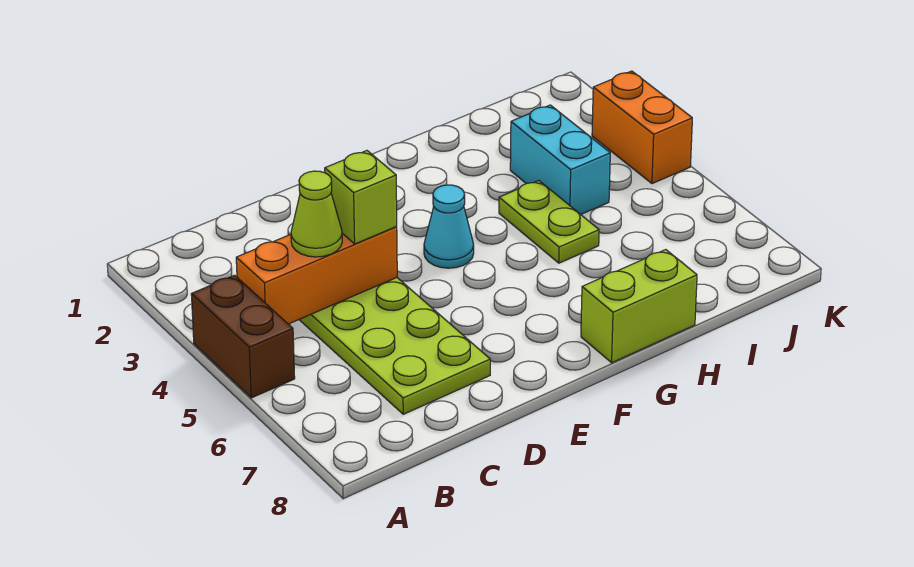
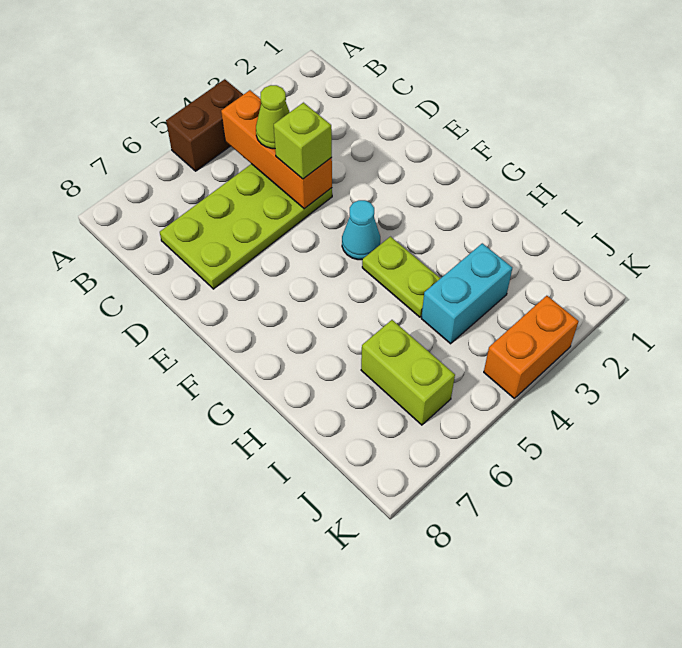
lime 1x2 brick [581,250,697,363] -> lime 1x2 brick moved to [361,320,455,425]
lime 1x2 plate [499,180,599,263] -> lime 1x2 plate turned to [362,237,440,317]

